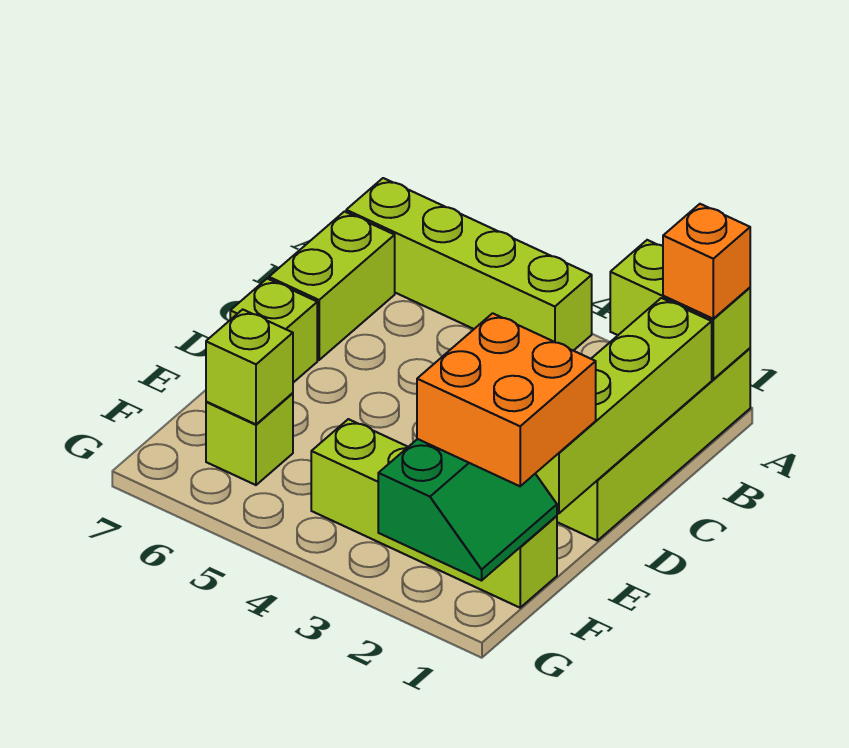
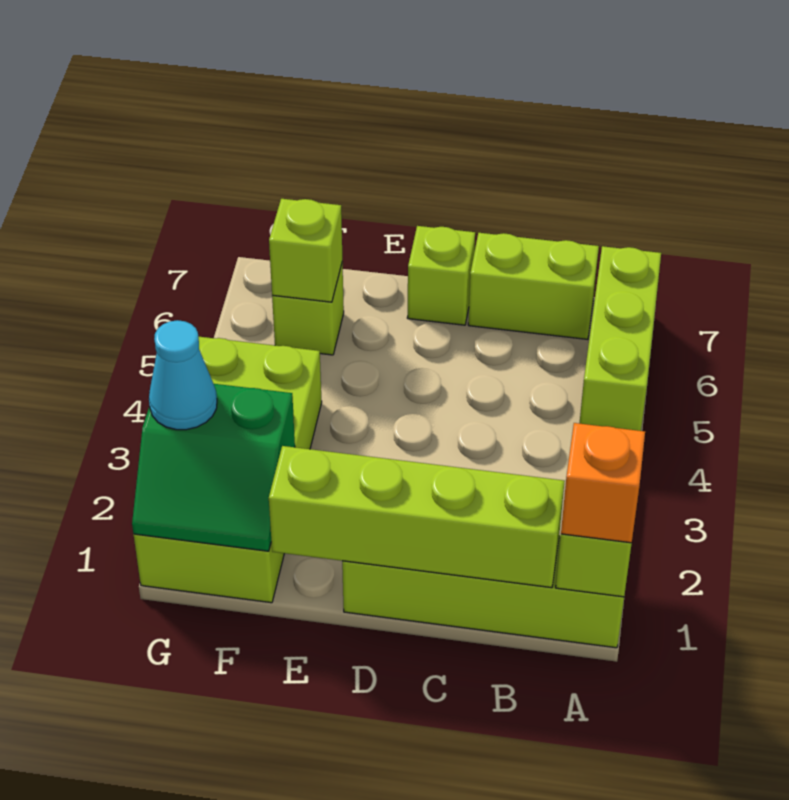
lime 1x4 brick [346,178,592,351] -> lime 1x3 brick [579,246,661,431]
orange 2x2 brick [417,313,596,486] -> none
lime 1x4 brick [311,419,557,608] -> lime 2x4 brick [134,337,322,603]
none -> cyan 1x1 cone [149,320,217,430]

